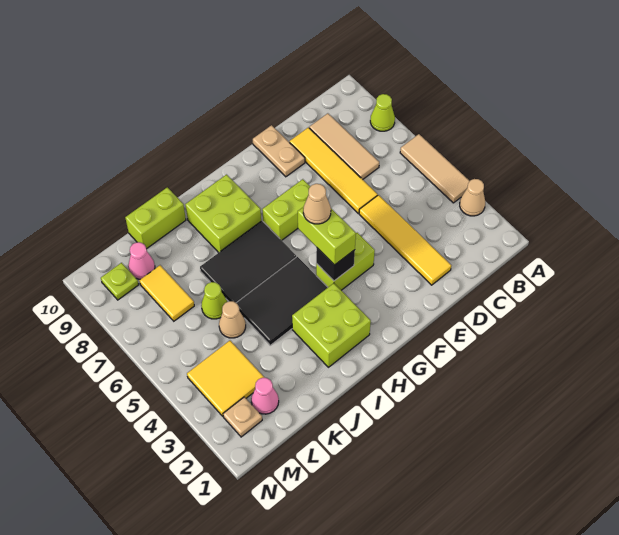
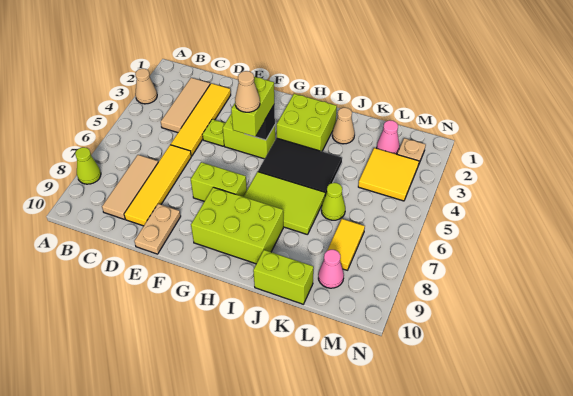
tan 1x3 tile [400,134,470,203] -> tan 1x3 tile moved to [161,78,210,133]
black 2x3 tile [200,221,296,303] -> lime 2x3 tile [244,172,325,235]
lime 2x2 brick [185,175,261,253] -> lime 2x3 brick [191,187,283,264]
tan 1x1 cone [219,301,246,338] -> tan 1x1 cone moved to [332,108,355,144]
lime 1x1 plate [101,263,139,300] -> lime 1x1 plate moved to [203,119,225,146]

